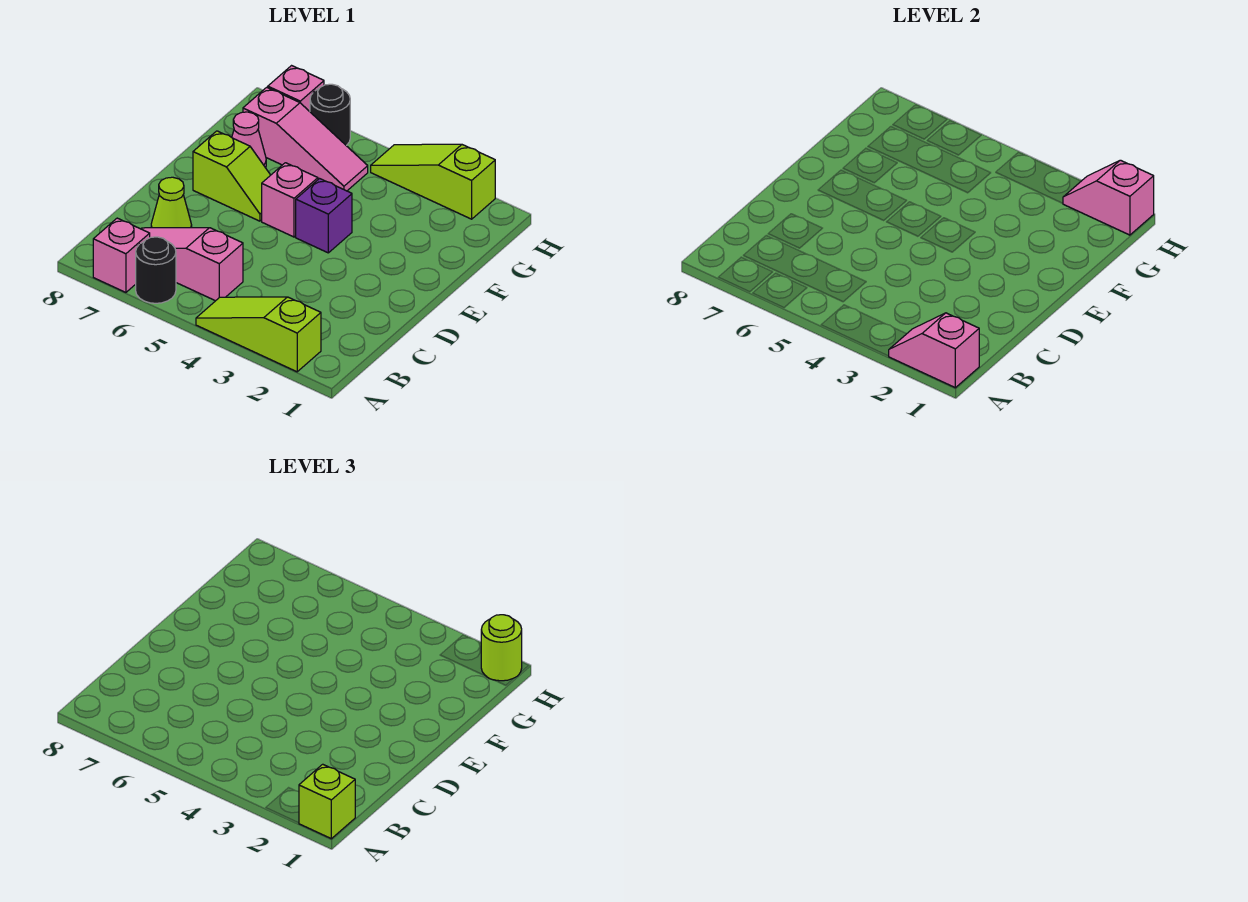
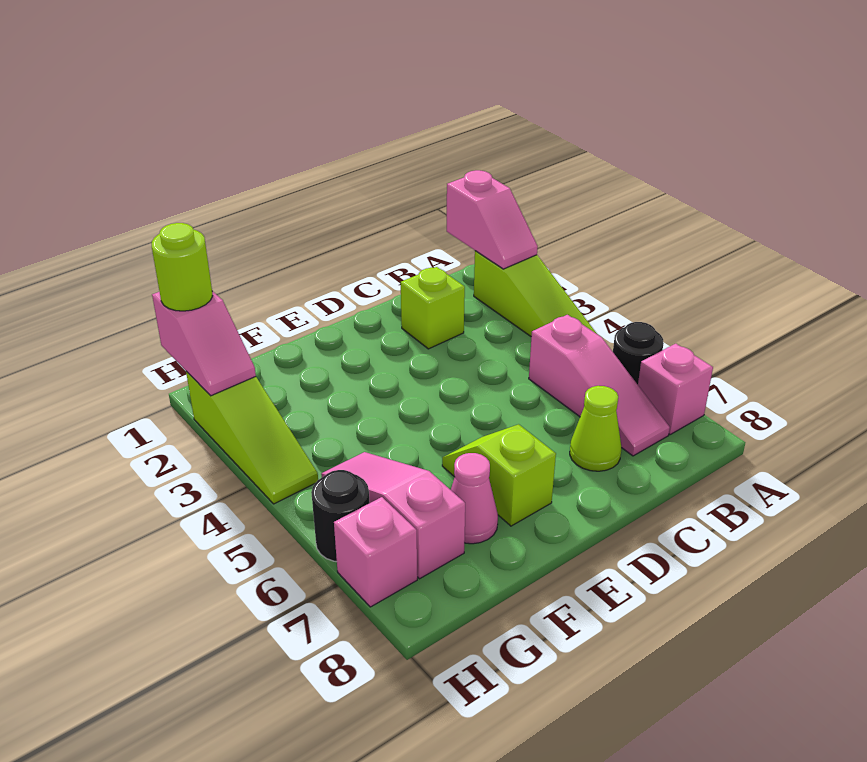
lime 1x1 brick [299,764,355,839] -> lime 1x1 brick moved to [401,267,465,349]
purple 1x1 brick [296,179,352,253] -> none
pink 1x1 brick [262,163,318,237] -> none

